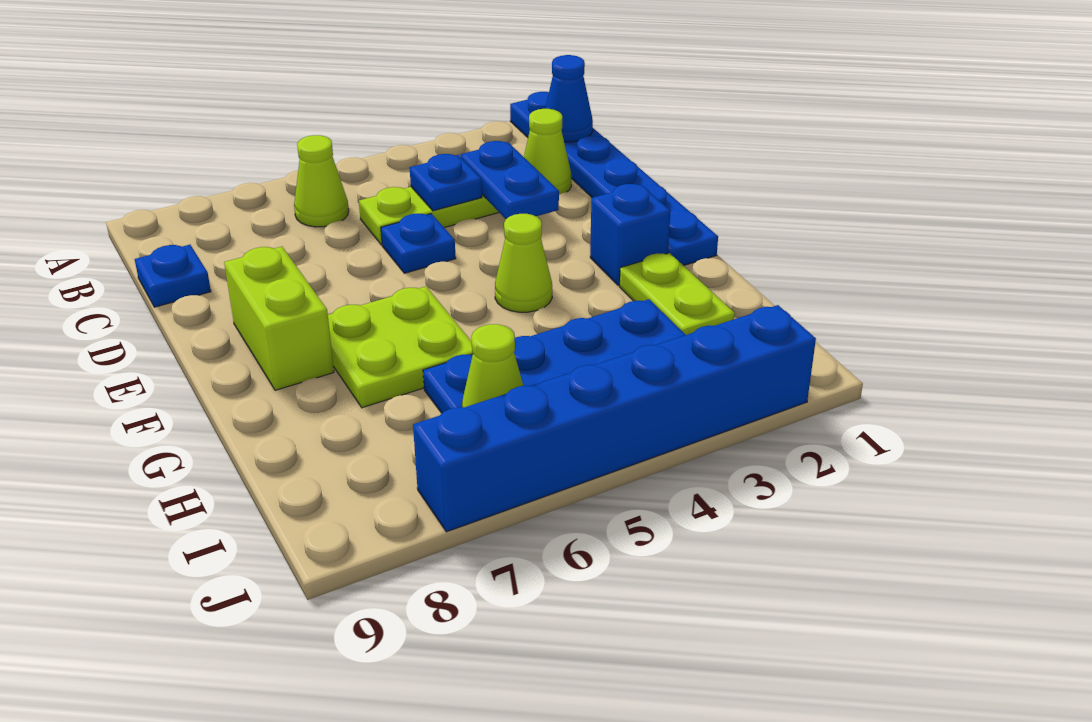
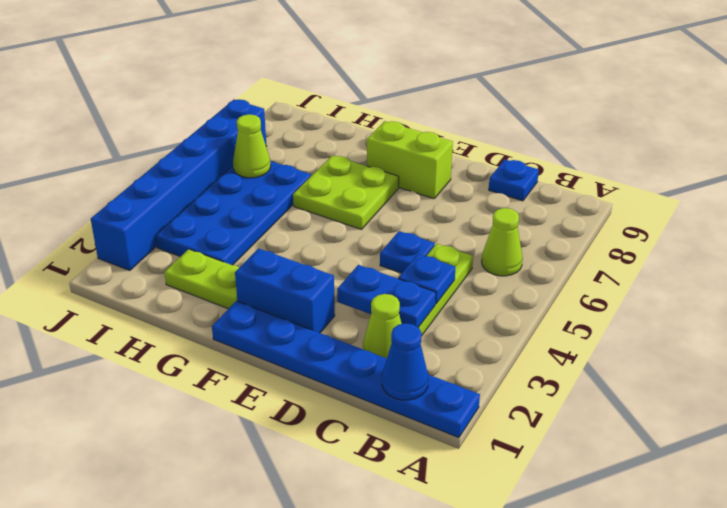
blue 1x1 brick [590,184,670,286] -> blue 1x2 brick [235,248,335,333]
lime 1x1 cone [495,214,552,312] -> none

